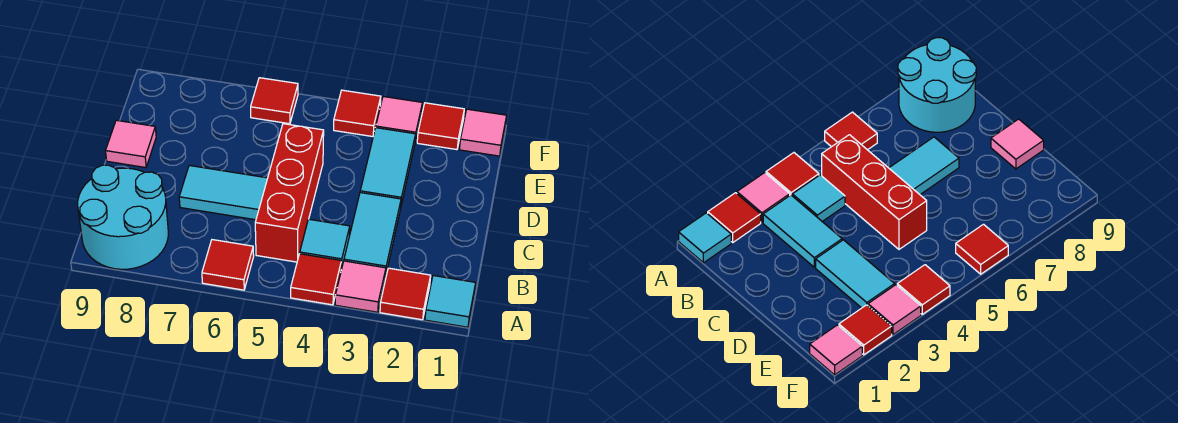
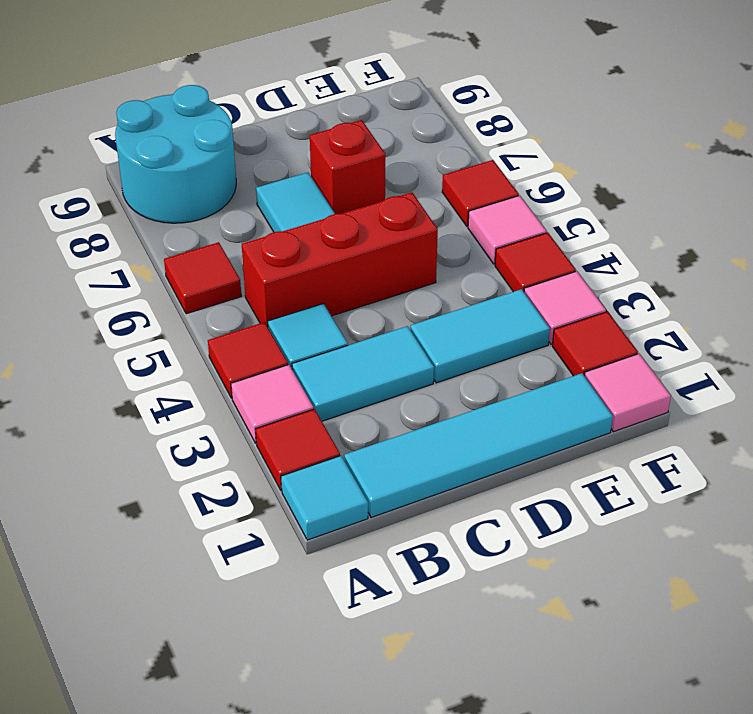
none -> cyan 1x4 tile [344,373,613,518]
none -> red 1x1 brick [310,120,385,214]
pink 1x1 tile [106,120,156,168] -> pink 1x1 tile moved to [468,196,547,264]

